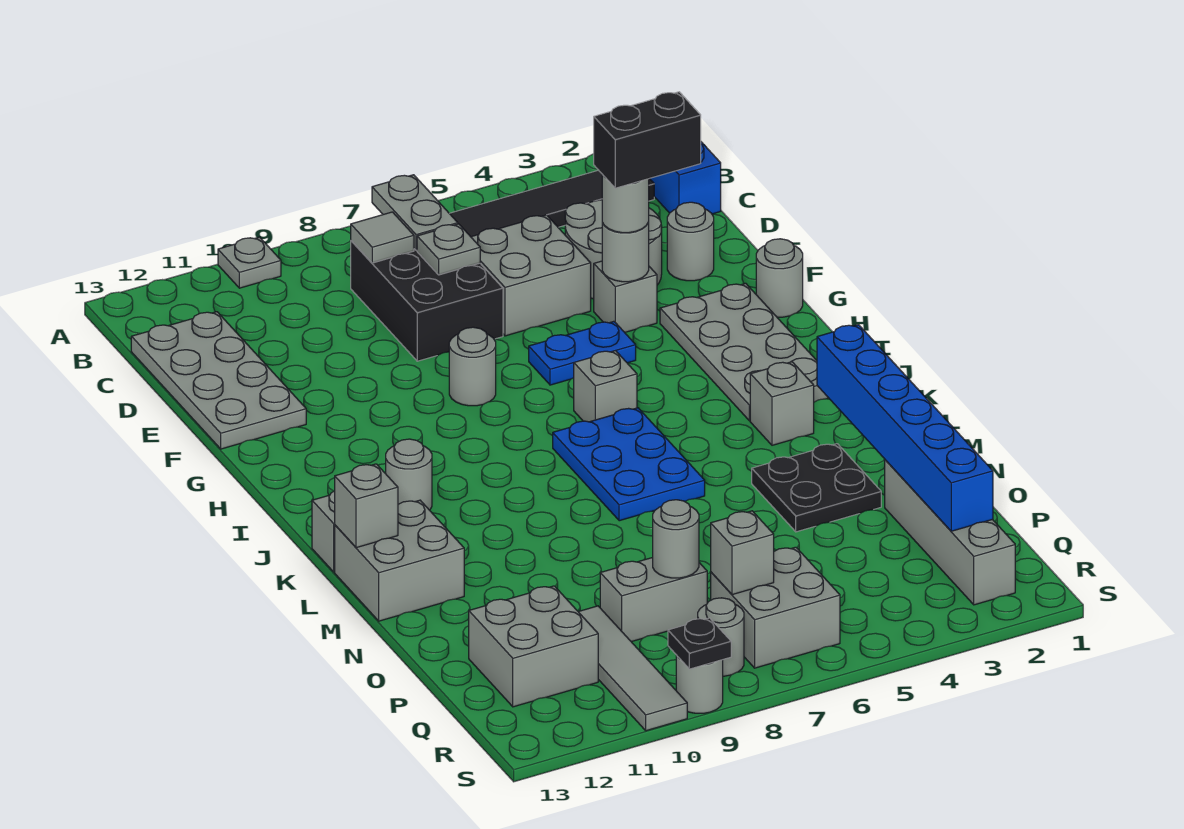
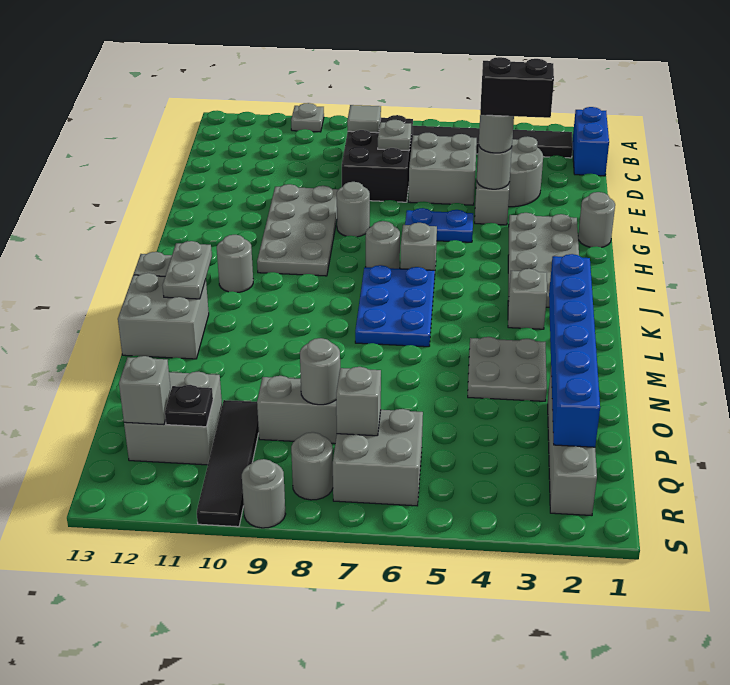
grey 1x2 plate [372,175,458,250] -> grey 1x2 plate moved to [162,241,212,299]
grey 2x4 plate [131,312,306,449] -> grey 2x4 plate moved to [257,184,339,276]
grey 1x1 round brick [667,202,714,281] -> grey 1x1 round brick moved to [366,221,400,269]
grey 1x1 brick [335,464,398,548] -> grey 1x1 brick moved to [119,356,171,424]
black 2x2 plate [752,444,881,532] -> grey 2x2 plate [468,337,547,401]
grey 1x4 tile [578,606,687,731] -> black 1x4 tile [197,400,259,527]
black 1x1 plate [668,618,731,669] -> black 1x1 plate moved to [165,385,213,427]

